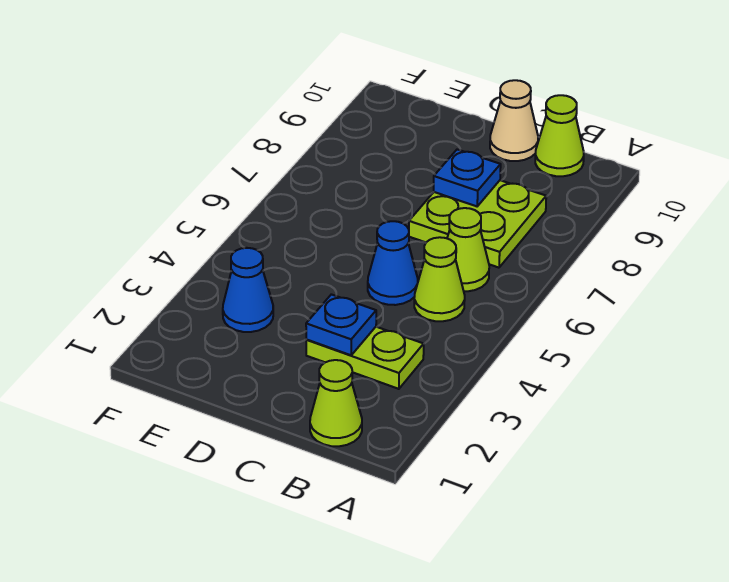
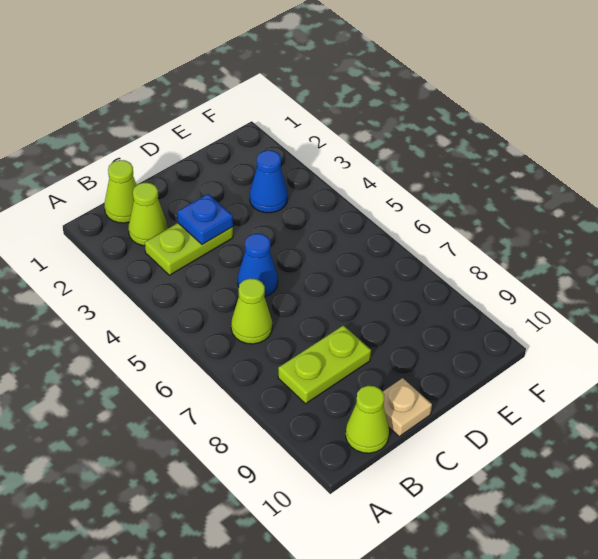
lime 1x1 cone [414,237,465,321] -> lime 1x1 cone moved to [128,183,168,246]
lime 2x2 plate [409,180,546,268] -> lime 1x2 plate [278,325,371,404]
blue 1x1 plate [434,149,501,206] -> none
tan 1x1 cone [490,80,538,161] -> tan 1x1 plate [383,378,432,436]

